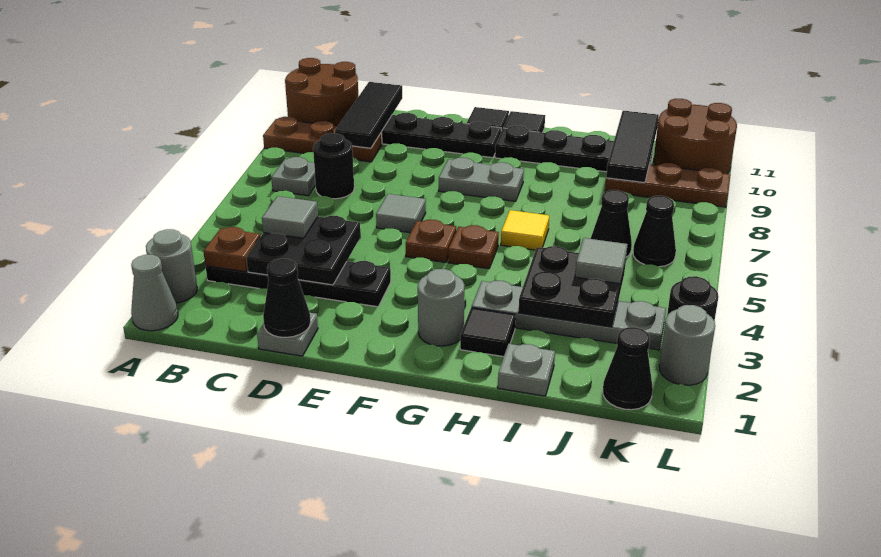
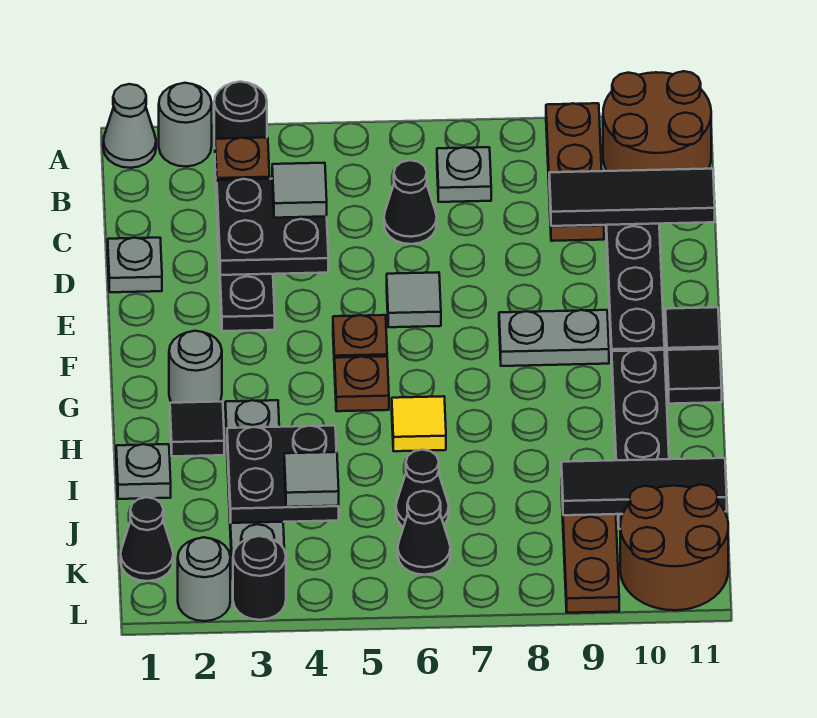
black 1x1 round brick [313,133,354,199] -> black 1x1 round brick moved to [214,82,267,147]
black 1x1 cone [263,259,311,337] -> black 1x1 cone moved to [384,160,437,244]
grey 1x2 plate [439,158,524,201] -> grey 1x2 plate turned to [499,310,609,366]

